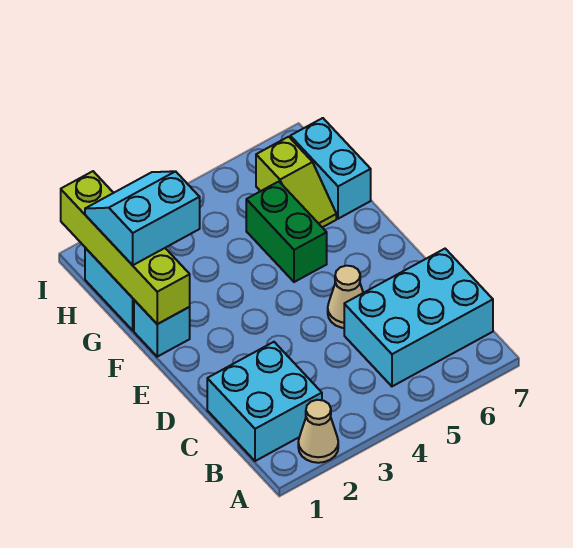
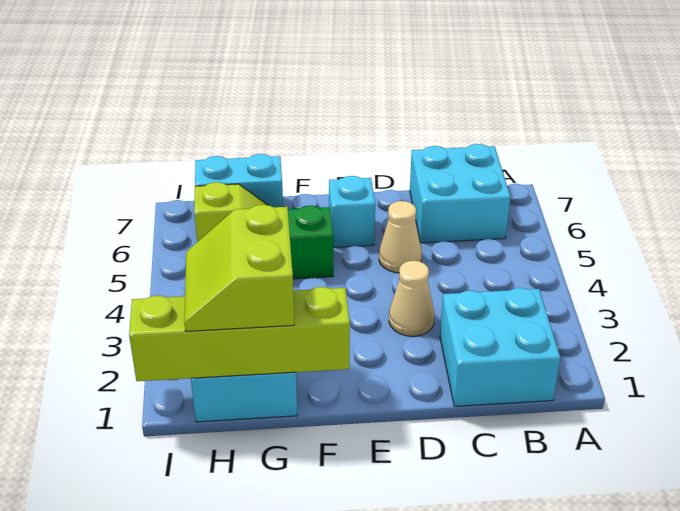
tan 1x1 cone [298,400,338,463] -> tan 1x1 cone moved to [389,261,434,336]
cyan 2x3 brick [344,249,493,386] -> cyan 2x2 brick [410,144,511,243]
cyan 1x1 brick [134,300,190,357] -> cyan 1x1 brick moved to [329,176,375,247]
cyan 2x2 slope [85,171,200,265] -> lime 2x2 slope [184,205,294,331]

